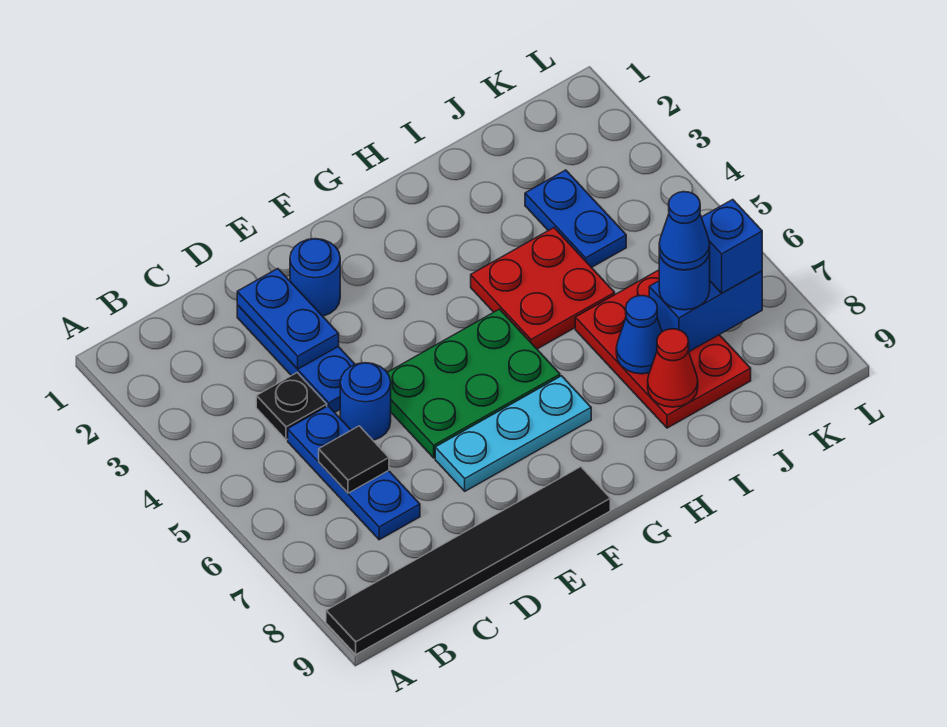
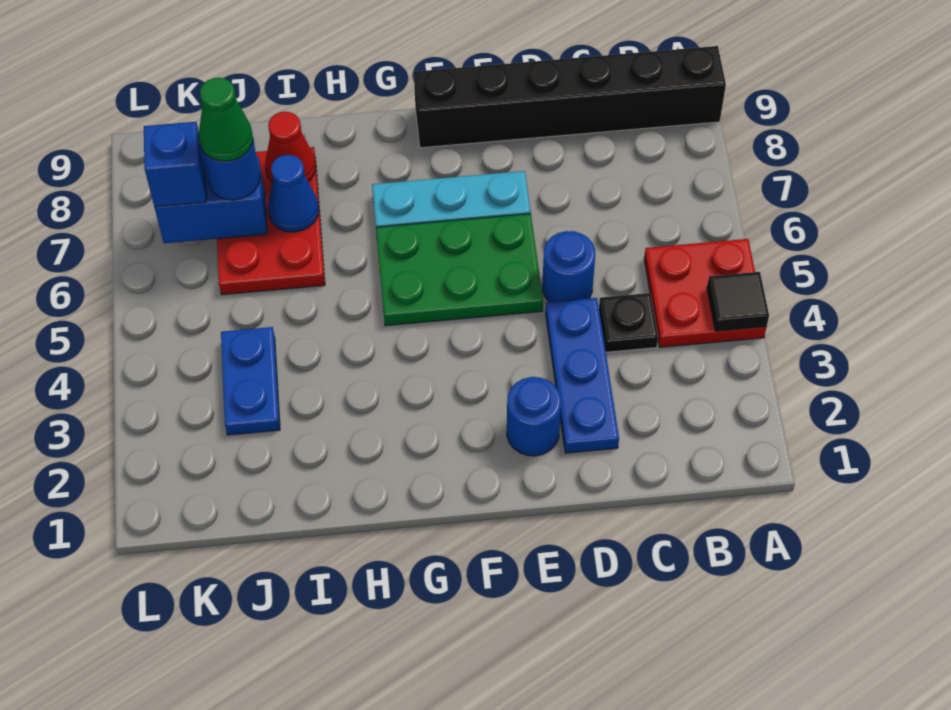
black 1x6 tile [326,467,610,655] -> black 1x6 brick [414,46,726,148]
blue 1x3 plate [288,406,420,540] -> none
black 1x1 tile [319,426,389,493] -> black 1x1 tile moved to [707,272,769,331]
blue 1x2 plate [237,269,339,369] -> none
red 2x2 plate [471,228,615,349] -> red 2x2 plate moved to [644,239,766,347]
blue 1x1 cone [659,192,710,270] -> green 1x1 cone [199,78,253,161]

